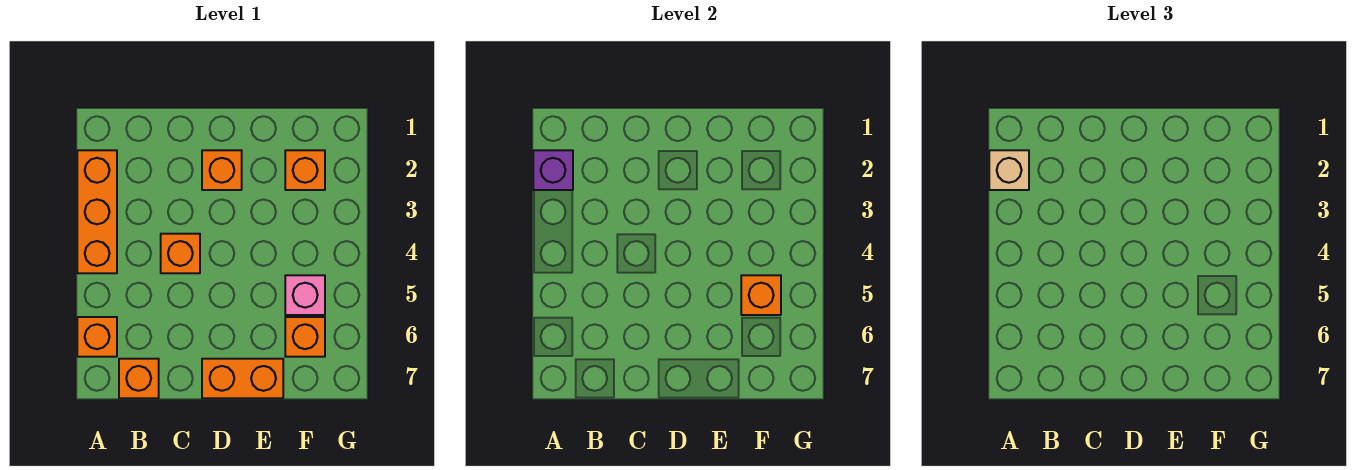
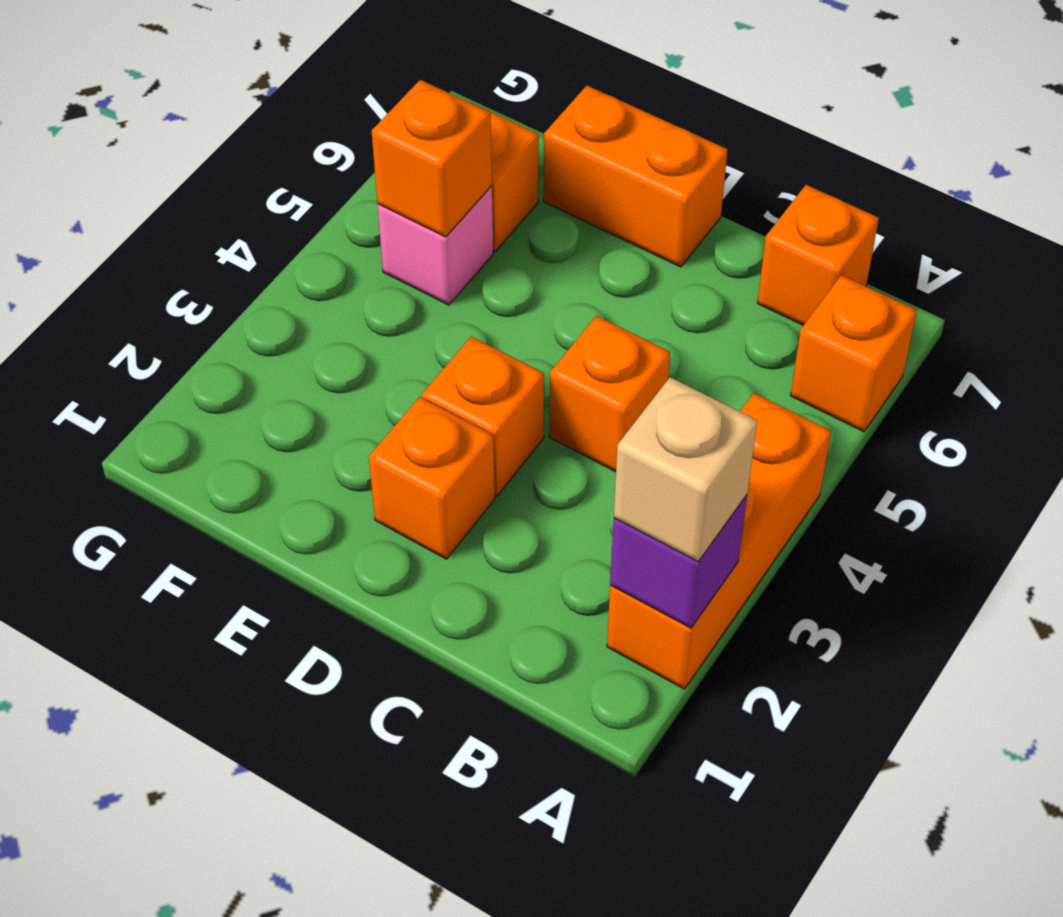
orange 1x1 brick [285,150,325,190] -> orange 1x1 brick moved to [422,336,544,496]

